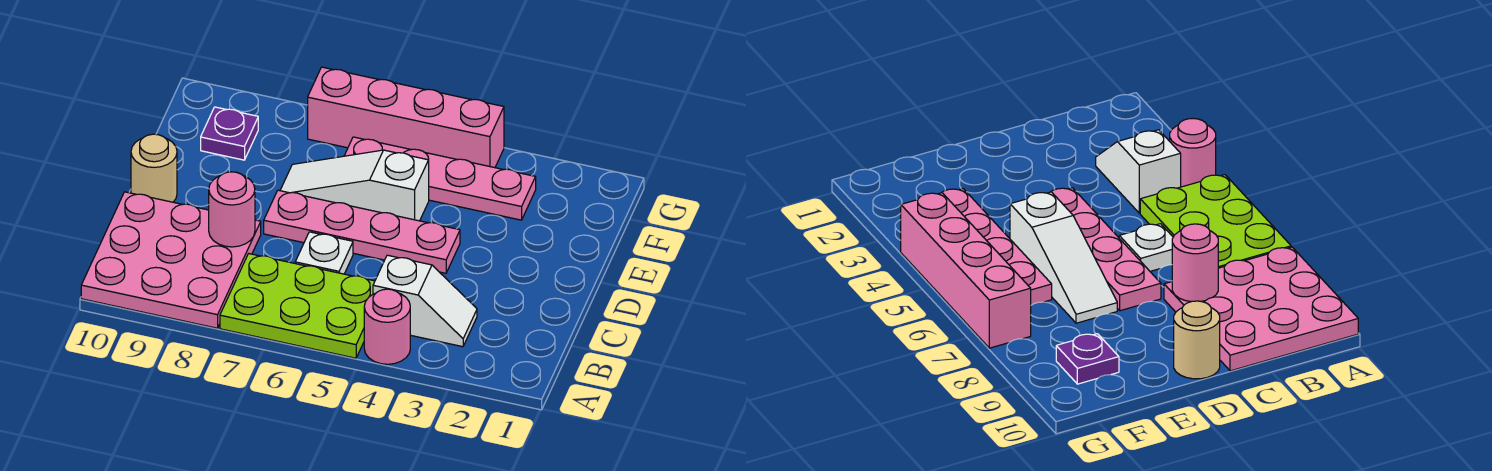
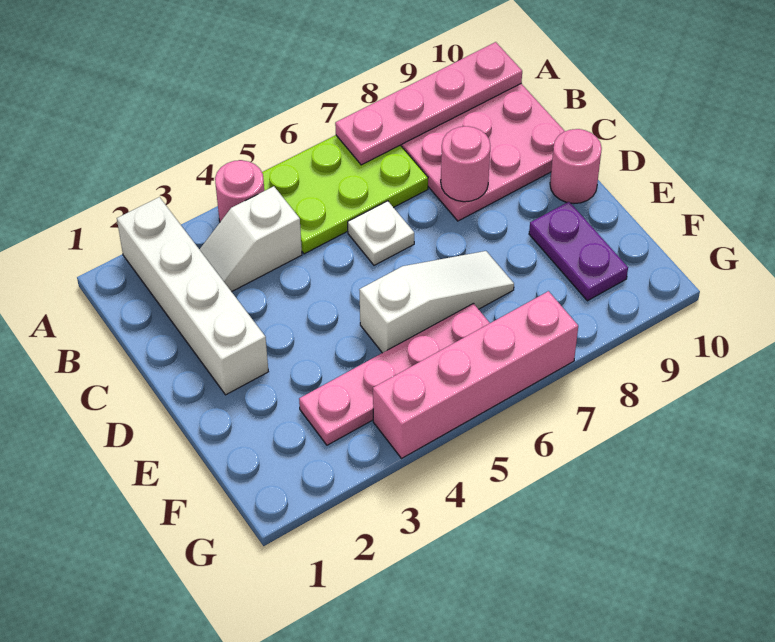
none -> white 1x4 brick [117,197,268,395]
pink 1x4 plate [264,190,460,273] -> pink 1x4 plate moved to [335,42,522,165]
tan 1x1 round brick [131,134,177,202] -> pink 1x1 round brick [550,129,602,204]
purple 1x1 plate [201,107,258,160] -> purple 1x2 plate [529,202,628,301]

